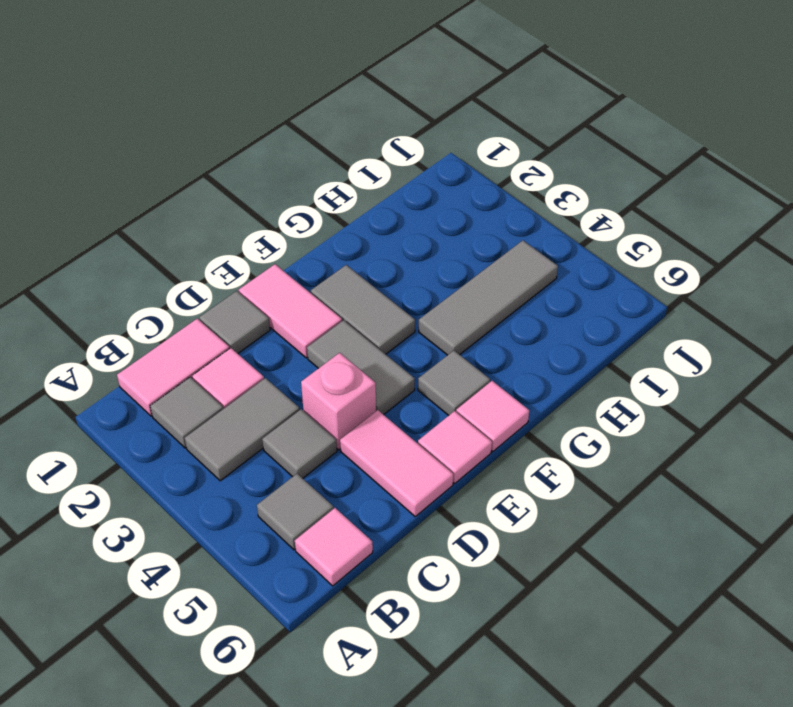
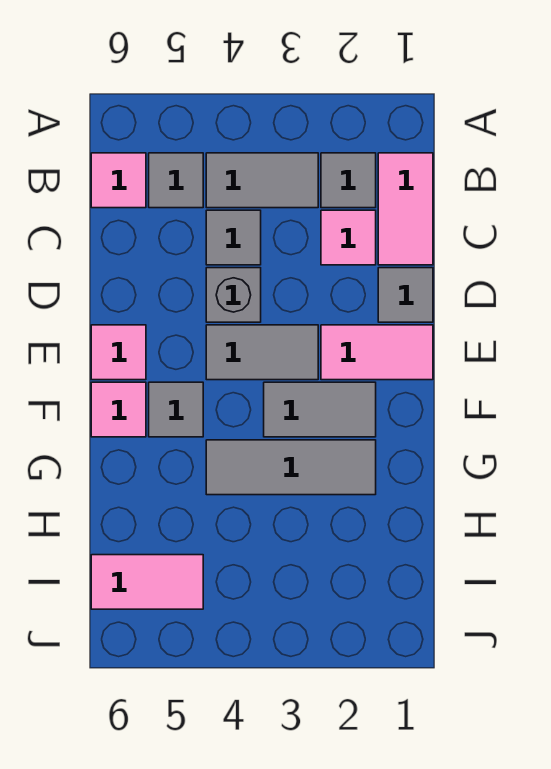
grey 1x2 tile [185,378,300,481] -> grey 1x2 tile turned to [206,153,318,208]
pink 1x1 brick [301,353,376,450] -> grey 1x1 brick [206,268,261,322]
pink 1x2 tile [340,410,453,516] -> pink 1x2 tile moved to [91,555,203,609]
grey 1x3 tile [419,241,558,355] -> grey 1x3 tile turned to [206,440,376,495]

